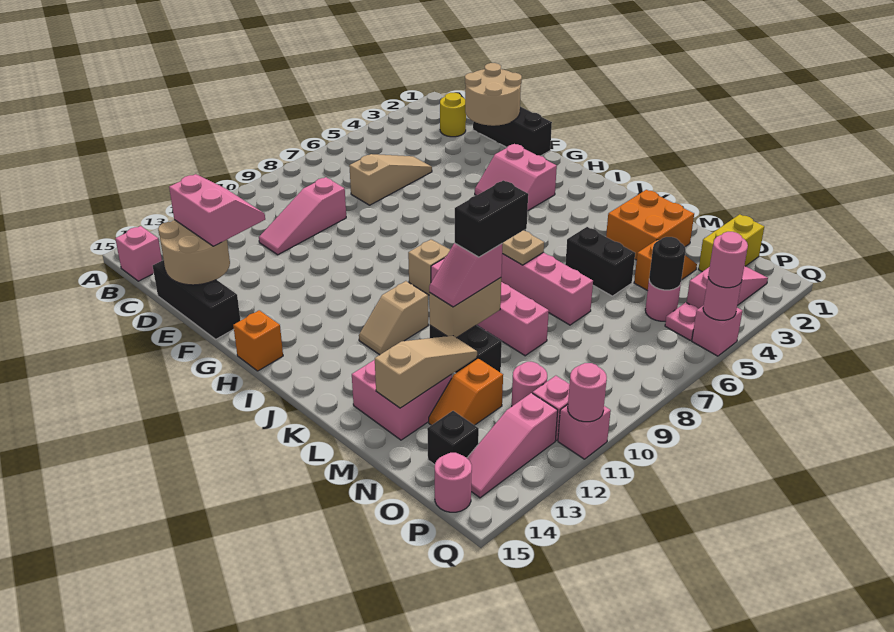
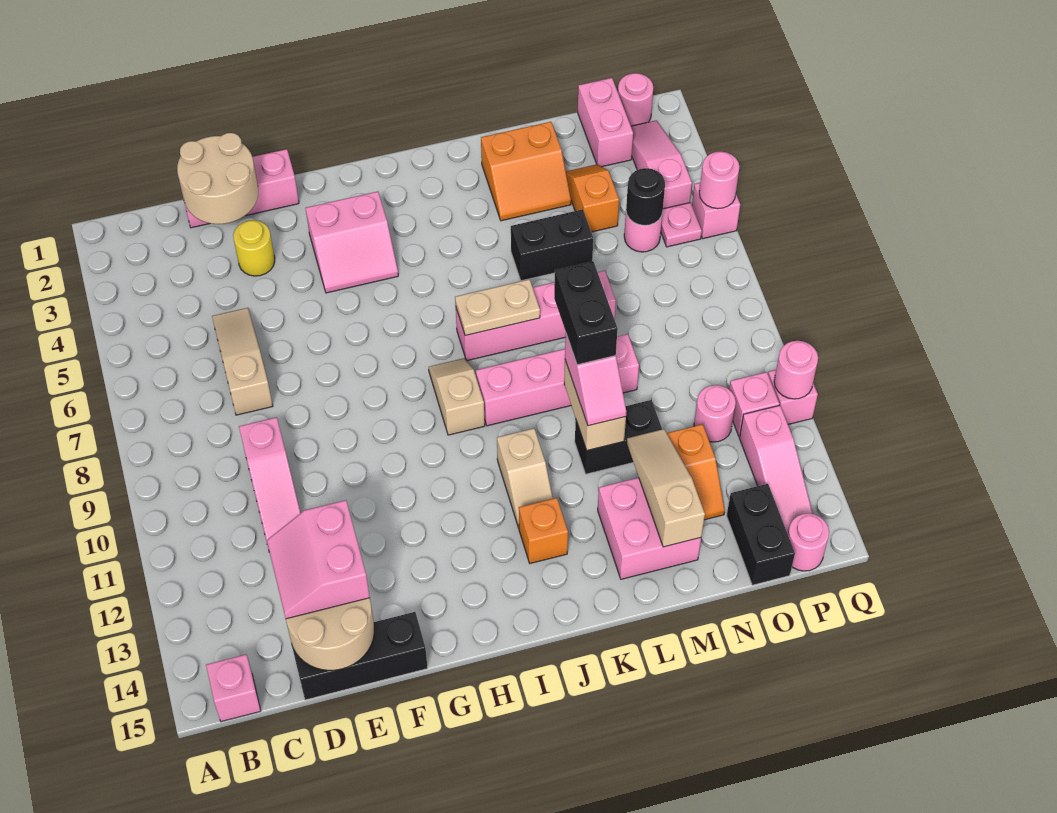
yellow 1x1 round brick [440,93,466,137] -> yellow 1x1 round brick moved to [233,220,275,276]
black 1x3 brick [473,107,552,156] -> pink 1x3 brick [185,149,299,228]
pink 2x2 slope [169,174,265,246] -> pink 2x2 slope turned to [267,500,370,619]
orange 1x1 brick [233,310,283,371] -> orange 1x1 brick moved to [519,498,568,563]
orange 2x2 brick [606,190,694,260] -> orange 2x2 slope [481,122,571,221]
yellow 1x2 brick [698,214,764,272] -> pink 1x2 brick [578,78,633,167]
black 1x1 brick [427,411,479,465] -> black 1x2 brick [727,484,795,585]
pink 1x1 round brick [708,232,748,288] -> pink 1x1 round brick moved to [618,73,653,126]

